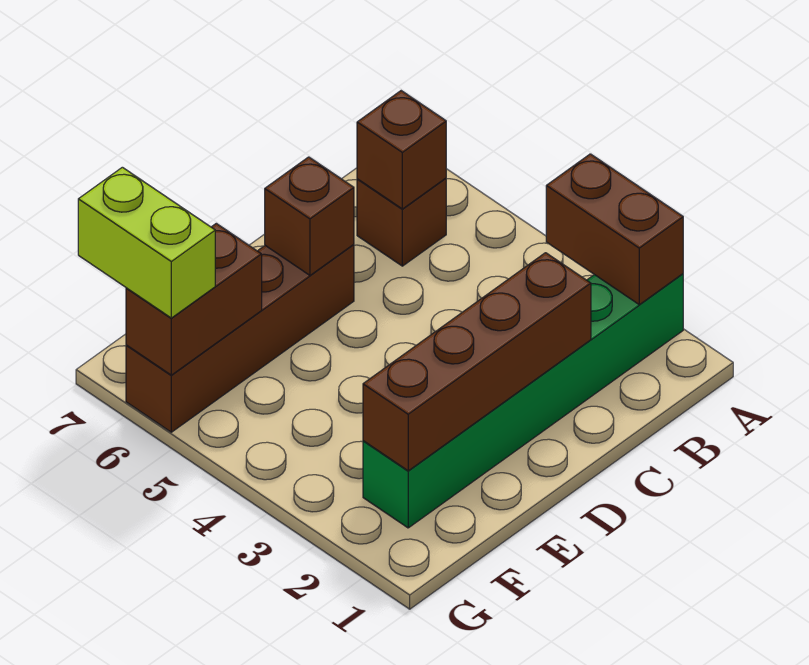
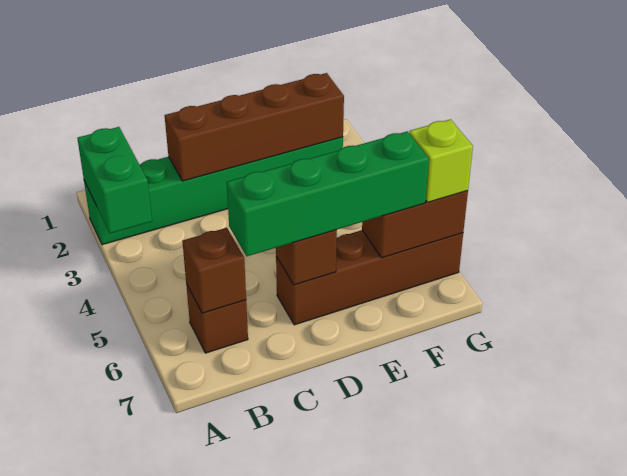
brown 1x2 brick [546,154,683,305] -> green 1x2 brick [77,127,152,233]
none -> green 1x4 brick [227,131,429,256]
lime 1x2 brick [78,167,215,318] -> lime 1x1 brick [409,119,473,202]

